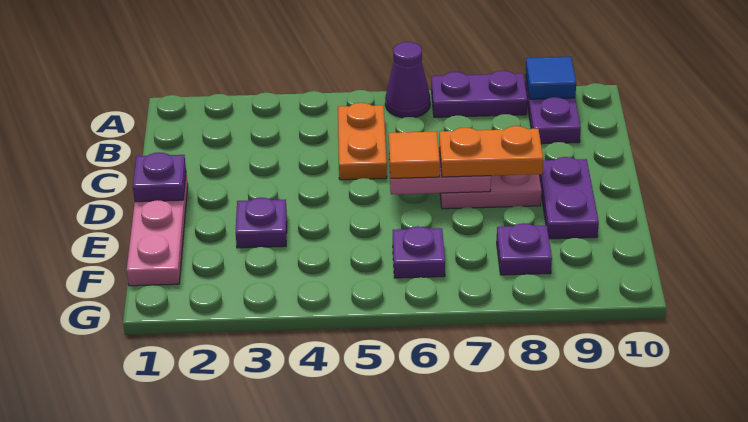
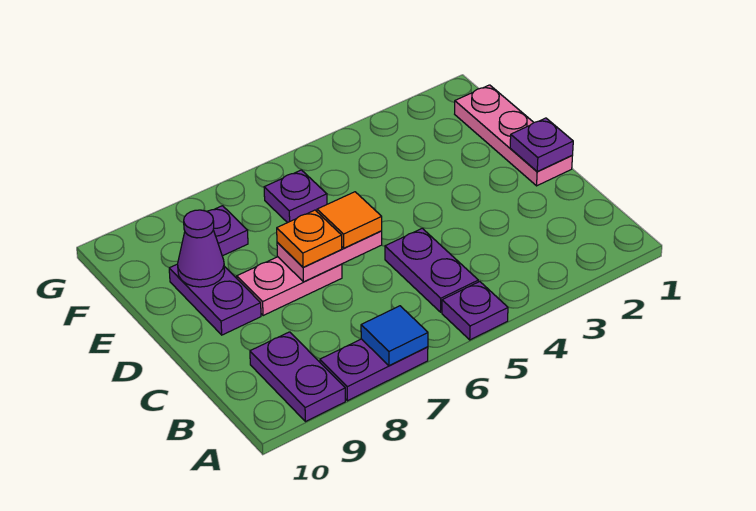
purple 1x1 cone [385,42,430,118] -> purple 1x1 cone moved to [178,210,225,287]
blue 1x1 tile [526,57,576,99] -> blue 1x1 tile moved to [361,306,428,366]
orange 1x2 plate [338,103,387,180] -> purple 1x2 plate [385,228,478,312]
orange 1x2 plate [439,126,543,177] -> orange 1x1 plate [277,210,342,267]
purple 1x1 plate [236,198,287,248] -> purple 1x1 plate moved to [442,282,508,340]

